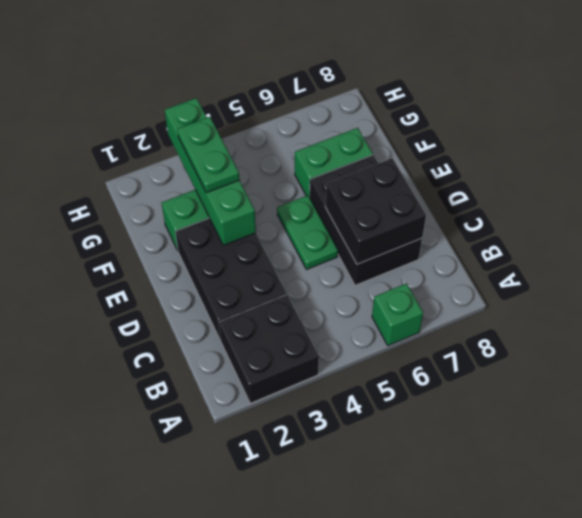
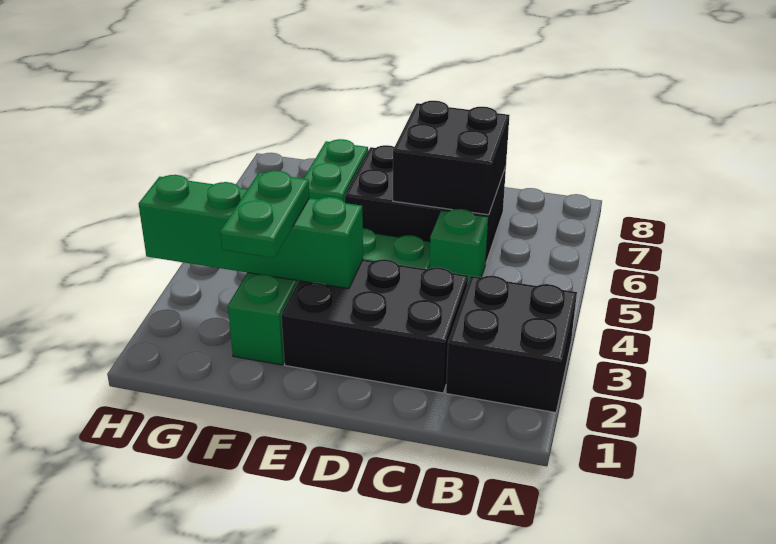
green 1x1 brick [372,283,423,346] -> green 1x1 brick moved to [430,209,488,282]
green 1x2 plate [177,117,239,193] -> green 1x2 plate turned to [220,171,310,258]

